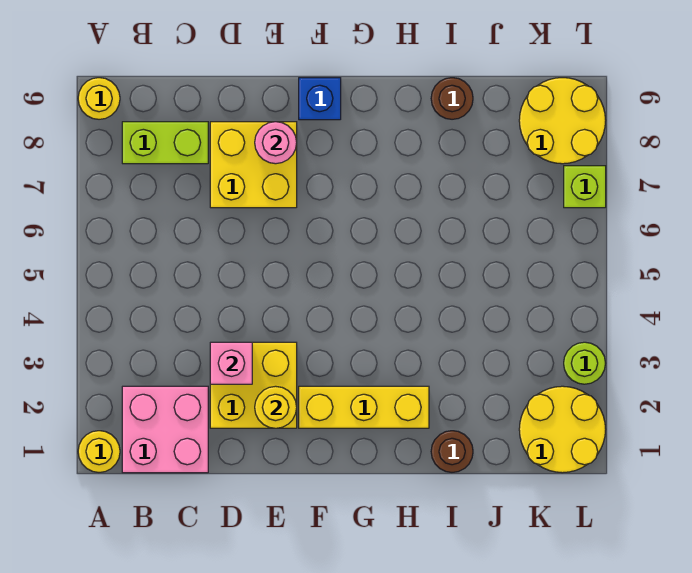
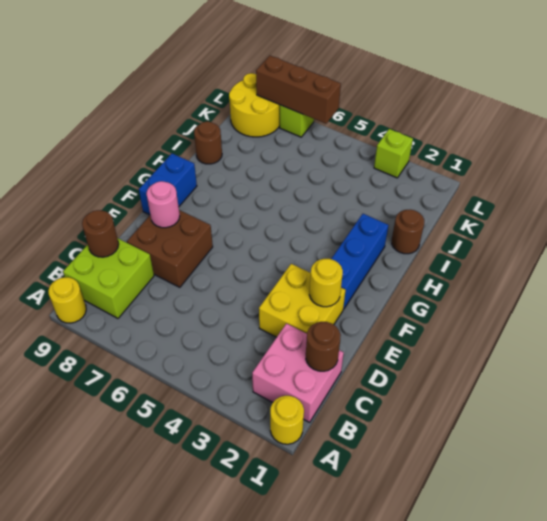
lime 1x2 brick [122,122,208,164] -> lime 2x2 brick [63,238,154,318]
none -> brown 1x1 round brick [306,322,341,371]
none -> brown 1x1 round brick [82,210,119,257]
pink 1x1 brick [210,342,252,384] -> none
yellow 2x2 brick [210,122,297,208] -> brown 2x2 brick [127,210,213,287]
yellow 1x3 brick [299,386,429,428] -> blue 1x3 brick [331,214,388,309]
blue 1x1 brick [299,78,341,120] -> blue 1x2 brick [139,154,197,215]
yellow 2x2 round brick [519,386,606,473] -> none
lime 1x1 round brick [564,342,606,384] -> lime 1x1 brick [374,129,413,178]
none -> brown 1x3 brick [256,56,341,124]

